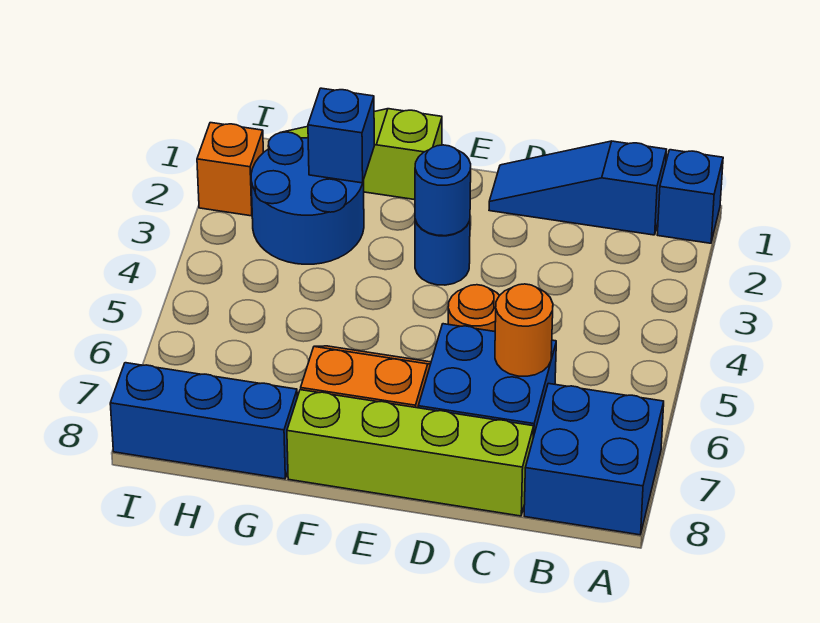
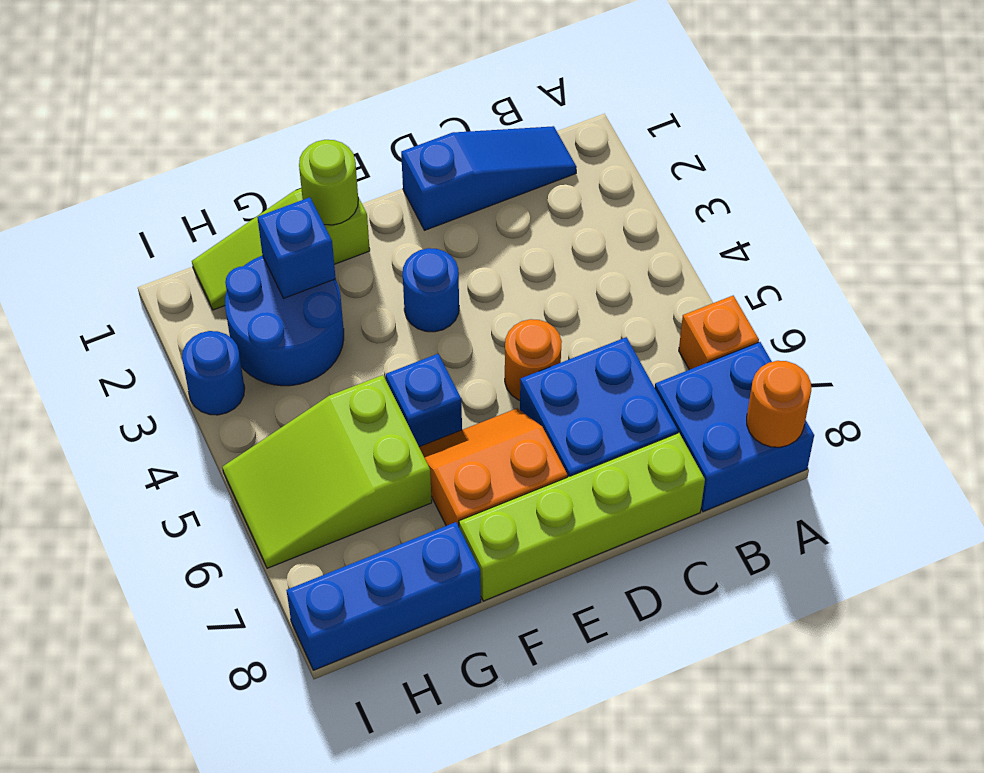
blue 1x1 brick [657,150,723,243] -> blue 1x1 brick moved to [386,354,462,447]
blue 1x3 slope [489,141,667,235] -> blue 1x3 slope turned to [401,126,577,230]
orange 1x1 round brick [495,284,553,376] -> orange 1x1 round brick moved to [747,361,811,447]
blue 1x1 round brick [415,145,471,236] -> blue 1x1 round brick moved to [182,331,245,415]
none -> lime 1x1 round brick [299,140,358,225]
none -> lime 2x3 slope [223,375,432,568]
orange 1x1 brick [197,123,263,216] -> orange 1x1 brick moved to [679,296,759,370]

